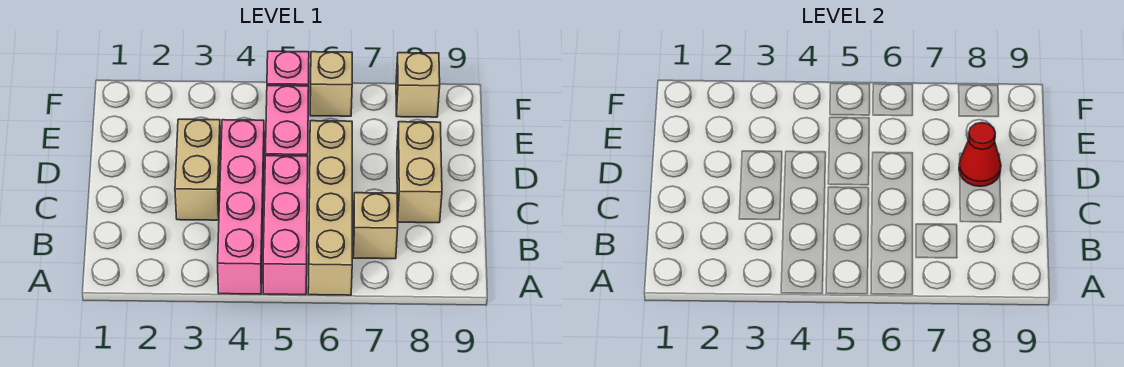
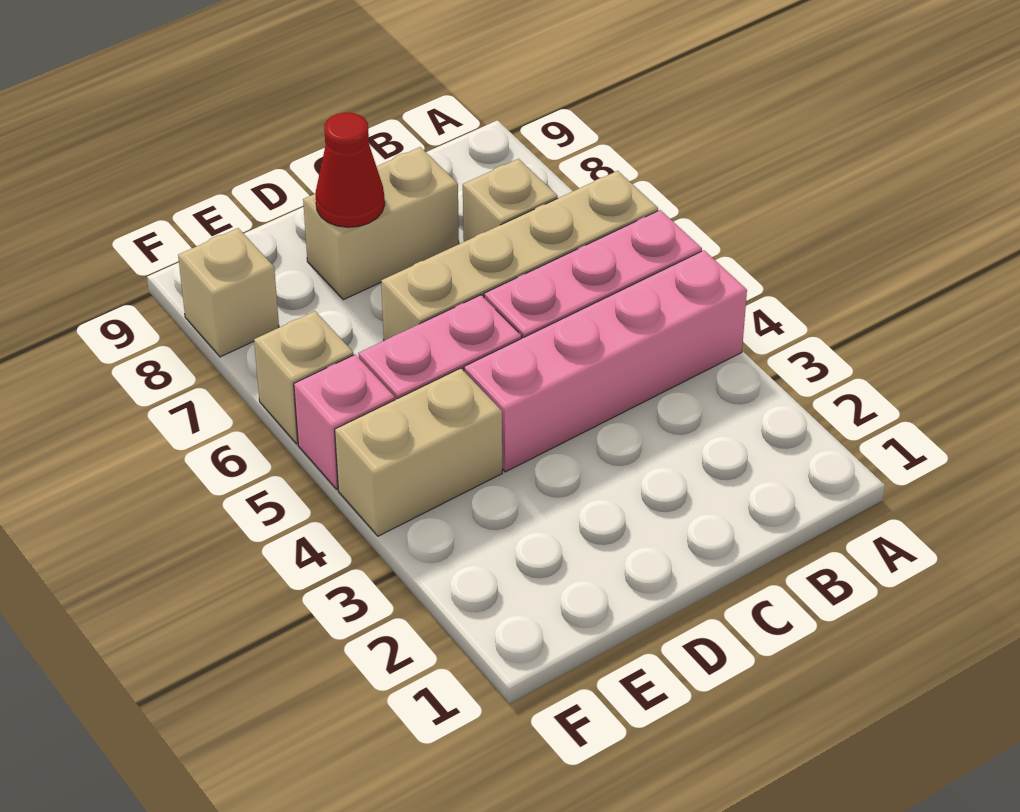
tan 1x2 brick [175,119,221,220] -> tan 1x2 brick moved to [335,368,502,536]

